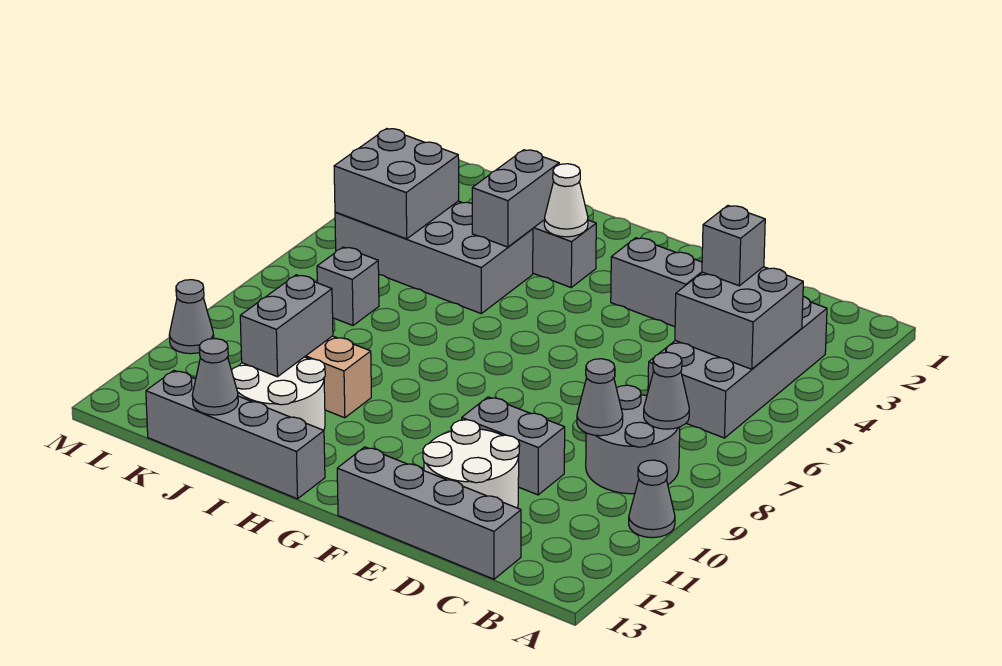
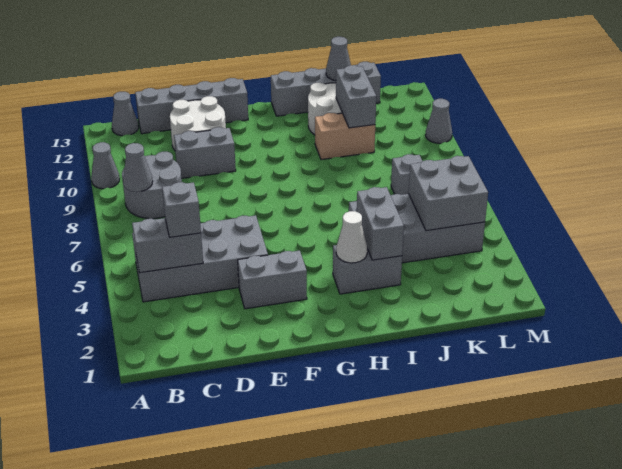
grey 2x4 brick [648,296,827,438] -> grey 2x4 brick turned to [132,215,268,302]
grey 2x2 brick [675,267,803,369] -> grey 1x2 brick [132,218,203,273]
grey 1x1 cone [577,359,623,436] -> grey 1x1 cone moved to [112,92,138,136]

